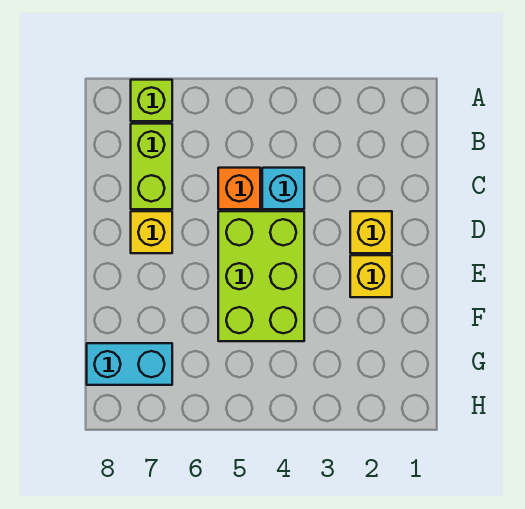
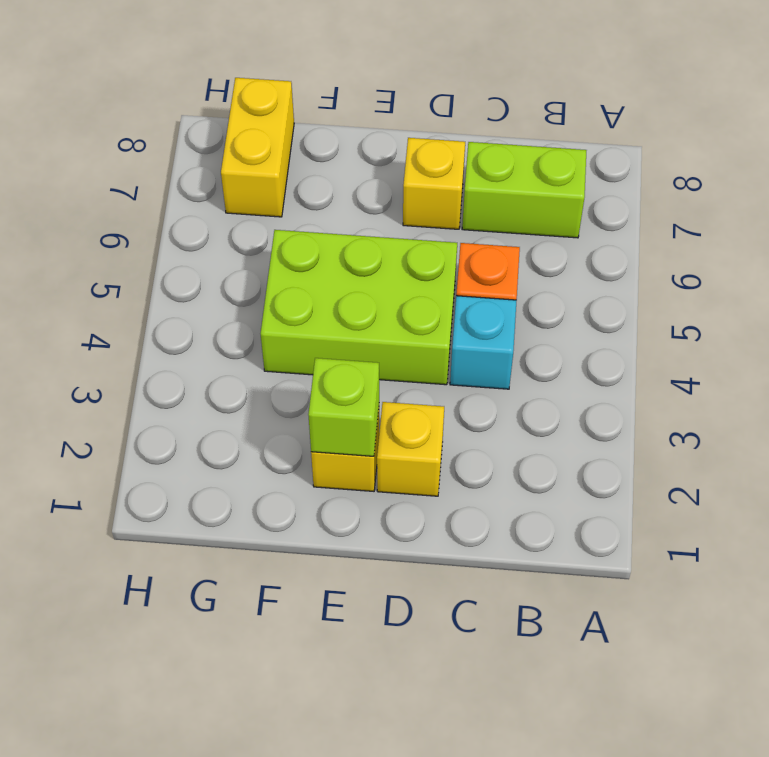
lime 1x1 brick [131,80,172,121] -> lime 1x1 brick moved to [308,358,379,456]
cyan 1x2 brick [87,343,172,385] -> yellow 1x2 brick [221,78,294,217]

